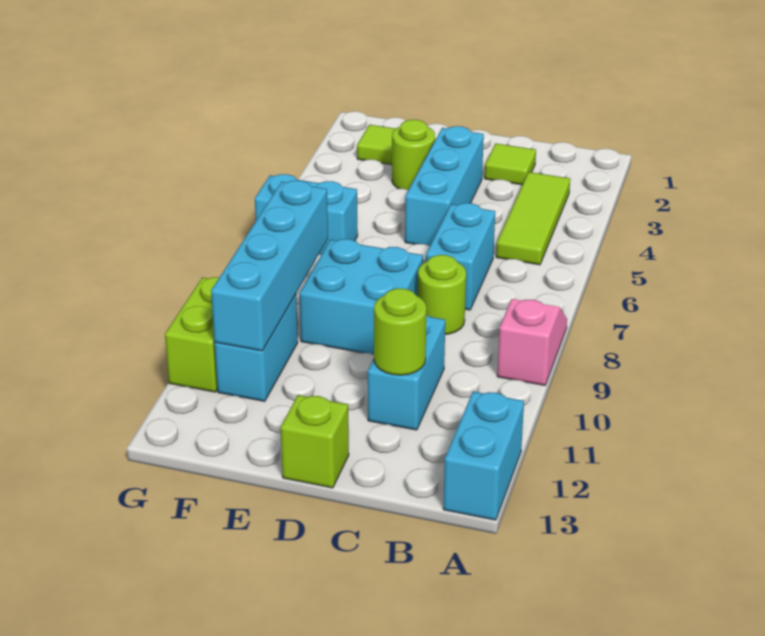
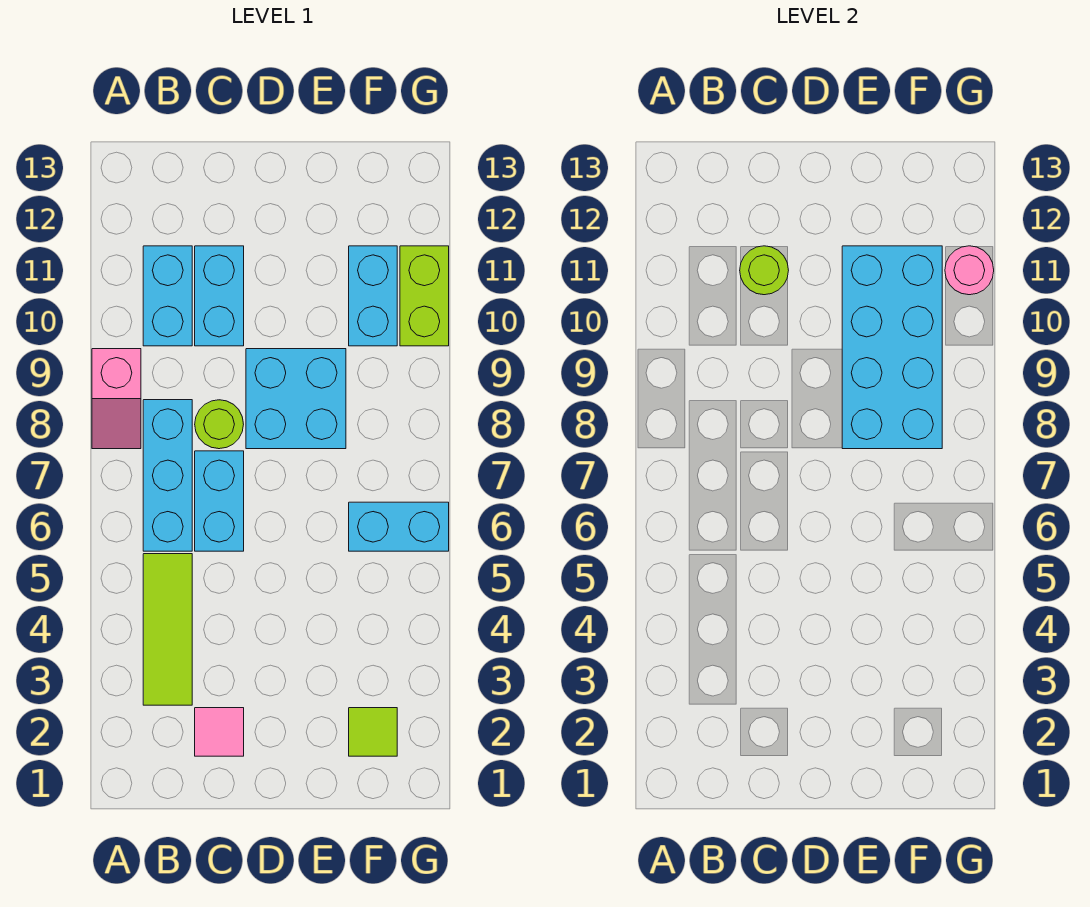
cyan 1x2 brick [443,392,524,520] -> cyan 1x2 brick moved to [143,246,192,346]
lime 1x1 tile [485,144,536,185] -> pink 1x1 tile [195,708,244,756]
cyan 1x3 brick [405,126,484,246] -> cyan 1x3 brick moved to [143,400,192,551]
lime 1x1 brick [281,395,349,488] -> none
lime 1x1 round brick [392,120,435,190] -> none
cyan 1x4 brick [211,181,328,351] -> cyan 2x4 brick [842,246,942,449]
none -> pink 1x1 round brick [945,246,994,295]

